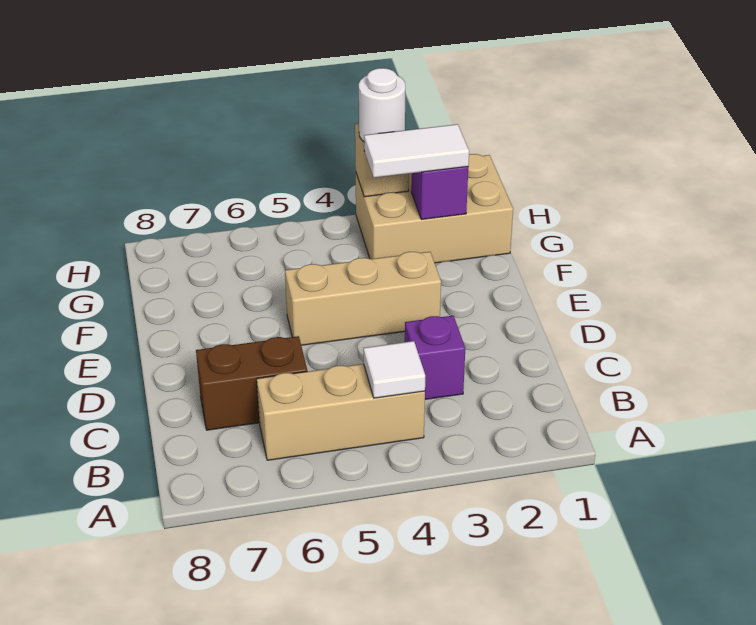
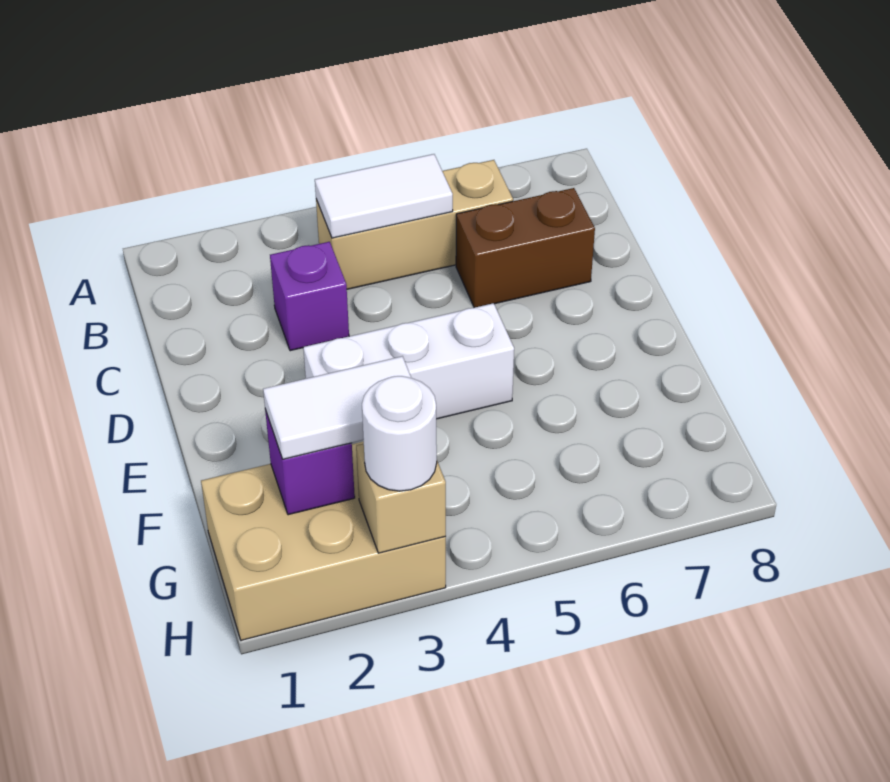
white 1x1 tile [363,341,425,398] -> white 1x2 tile [315,154,453,238]
tan 1x3 brick [285,252,441,345] -> white 1x3 brick [303,303,514,419]

